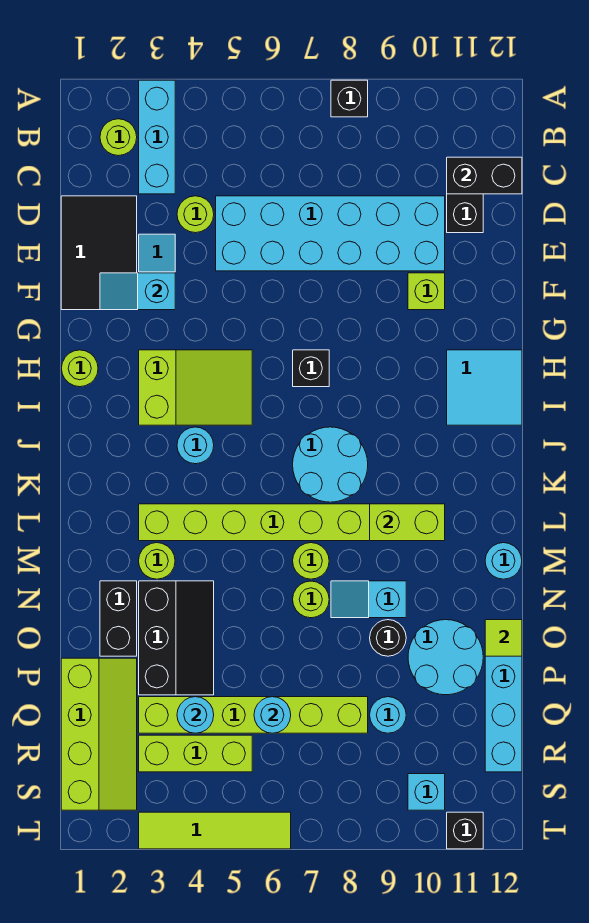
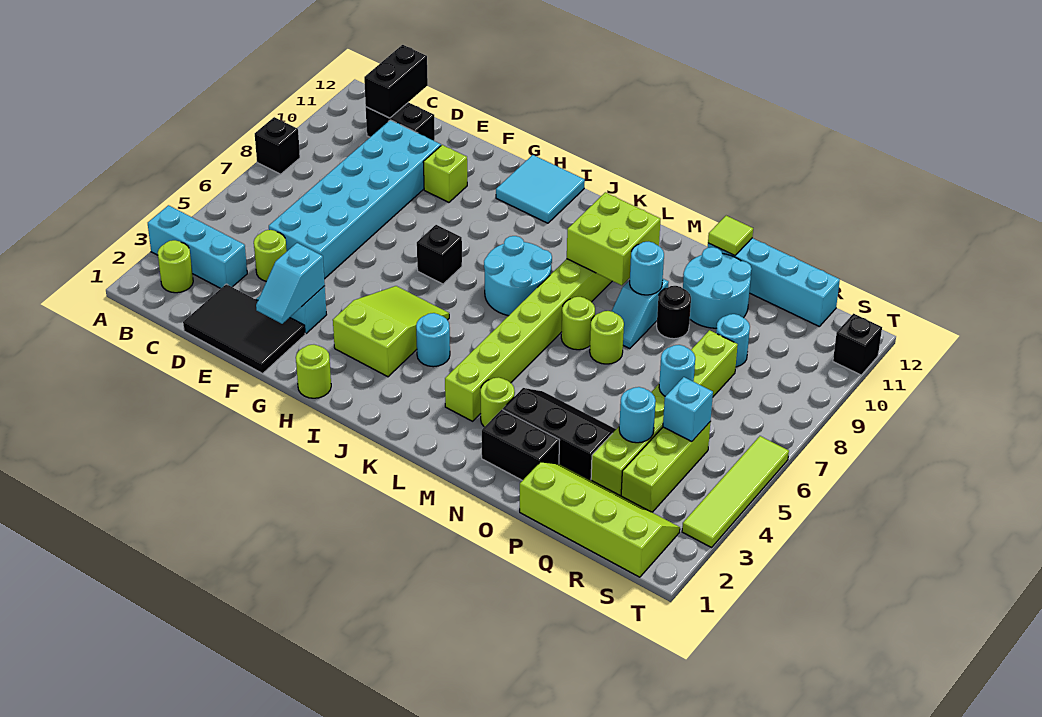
lime 1x2 brick [370,504,445,541] -> lime 2x2 brick [567,192,660,285]
cyan 1x1 round brick [485,543,522,579] -> cyan 1x1 round brick moved to [630,242,664,295]
cyan 1x1 brick [408,774,445,810] -> cyan 1x1 brick moved to [663,377,713,442]

